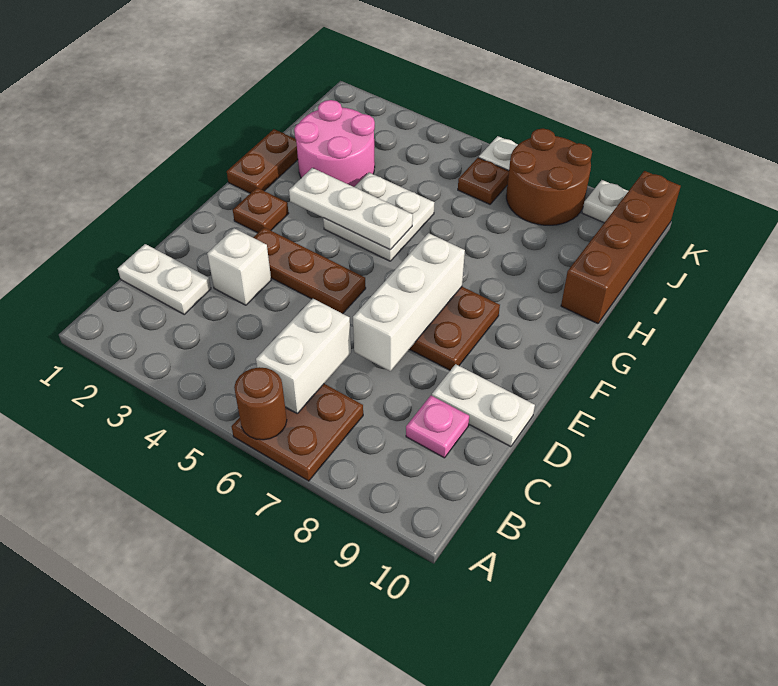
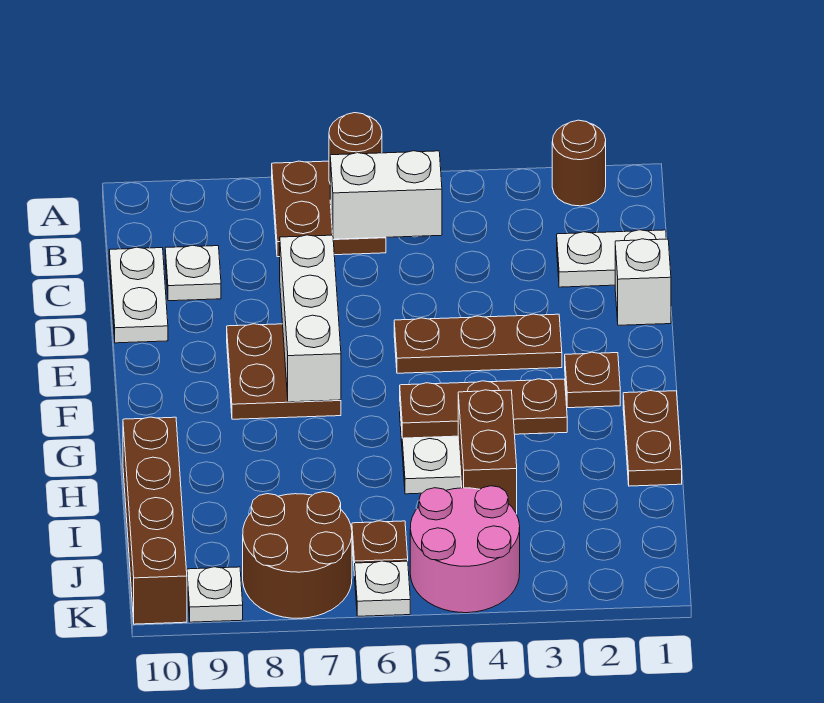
none -> brown 1x1 round brick [552,120,606,206]
white 1x2 brick [256,299,351,413] -> white 1x2 brick turned to [330,151,442,239]
pink 1x1 plate [406,396,469,458] -> white 1x1 plate [165,245,221,301]
white 1x1 brick [207,228,271,305] -> white 1x1 brick moved to [615,239,671,325]
white 1x2 plate [432,364,535,447] -> white 1x2 plate turned to [109,247,168,343]
white 1x3 plate [289,168,413,250] -> brown 1x3 plate [400,379,567,438]
pink 2x2 round brick [294,100,375,187] -> pink 2x2 round brick moved to [410,486,520,613]
none -> brown 1x2 brick [458,390,517,514]

